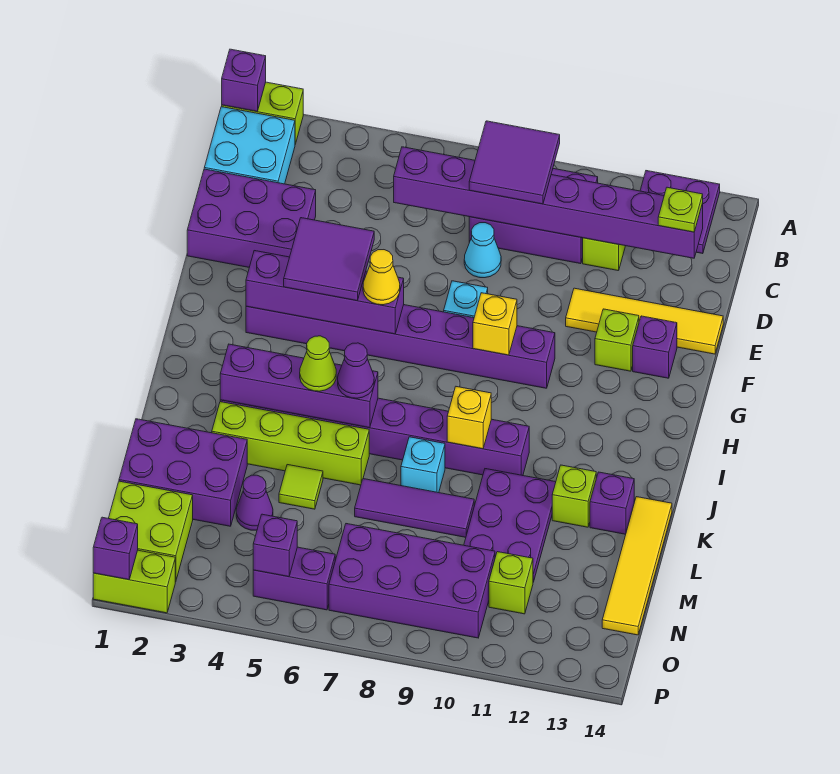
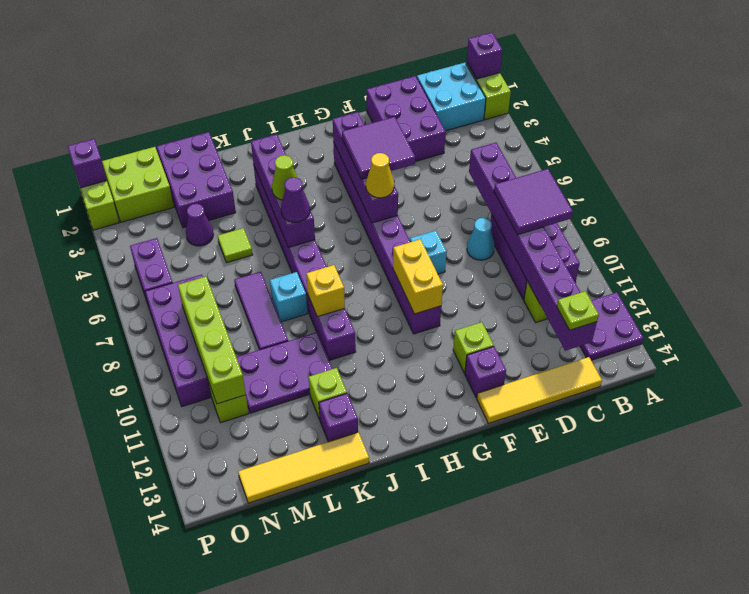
yellow 1x4 tile [566,288,723,354] -> yellow 1x4 tile turned to [477,357,602,423]
yellow 1x1 brick [473,293,517,355] -> yellow 1x2 brick [393,239,443,314]
lime 1x4 brick [212,402,369,485] -> lime 1x4 brick moved to [178,277,246,404]
purple 1x1 brick [253,514,297,577] -> none

